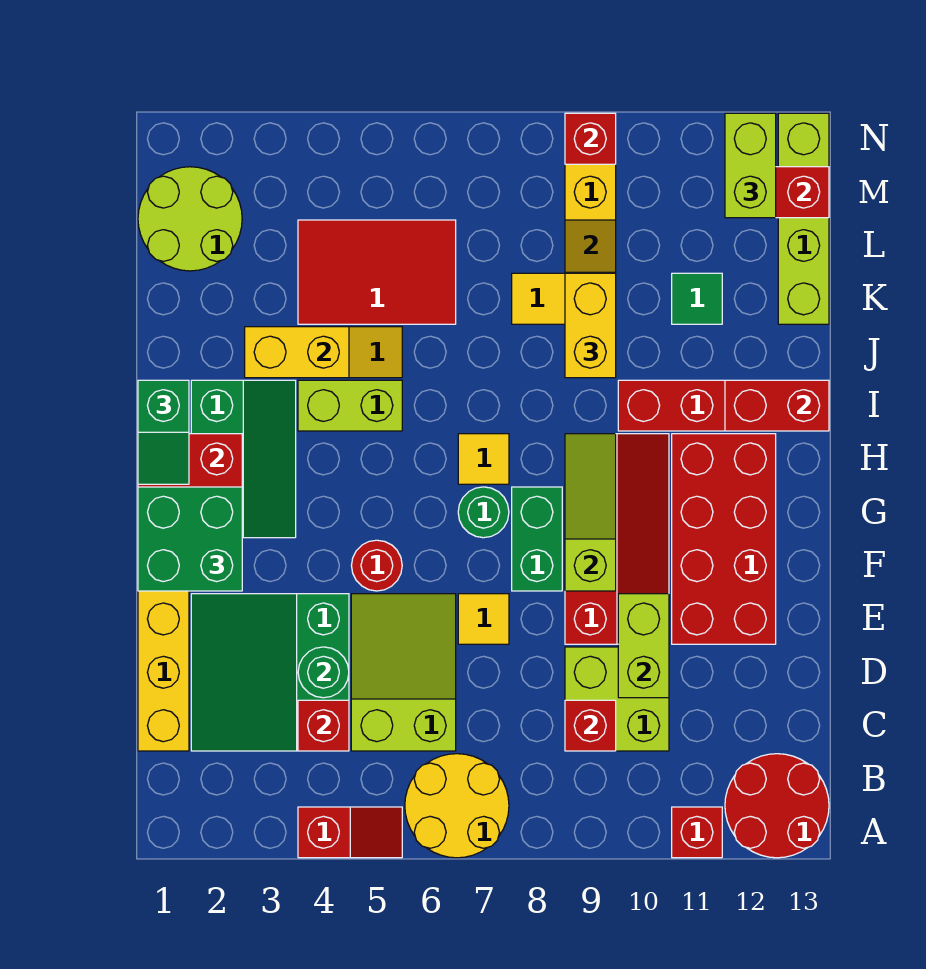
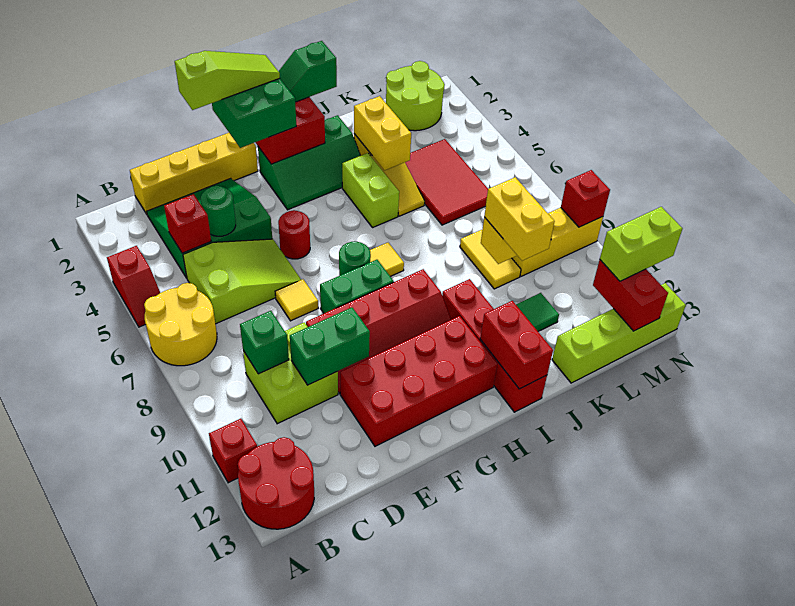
red 1x1 brick [565,700,616,751] -> green 1x1 brick [240,311,289,374]
lime 1x2 brick [618,594,669,698] -> green 1x2 brick [290,308,370,385]
lime 1x3 slope [565,434,616,591] -> lime 1x3 slope moved to [175,51,280,110]
yellow 1x2 brick [565,273,616,378] -> yellow 1x2 brick turned to [484,177,555,261]

